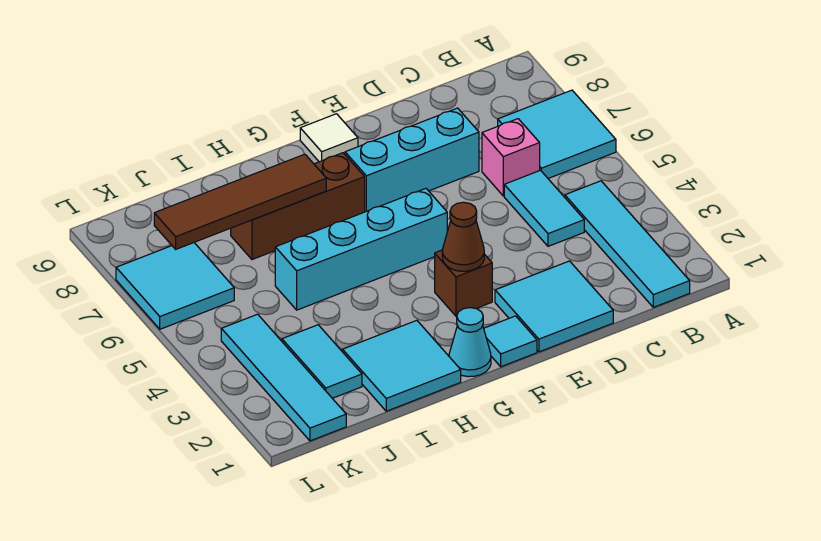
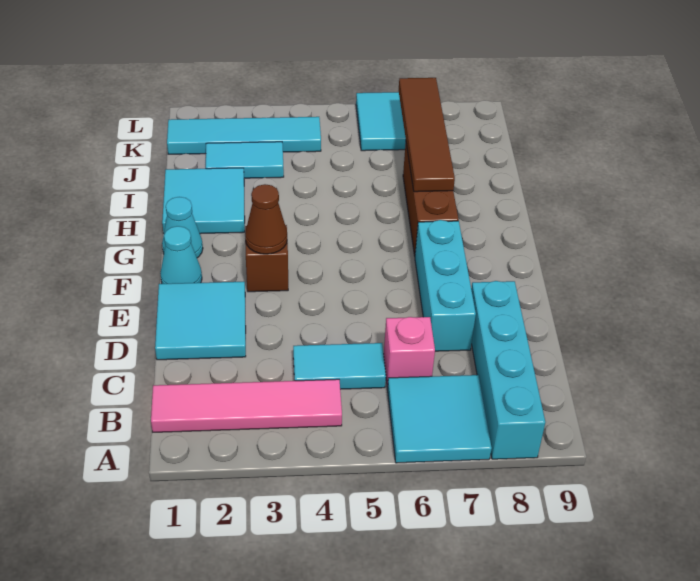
cyan 1x4 tile [565,181,690,307] -> pink 1x4 tile [151,379,342,432]
cyan 1x1 tile [484,316,537,367] -> cyan 1x1 cone [160,226,202,284]
cyan 1x4 brick [275,189,447,310] -> cyan 1x4 brick moved to [471,281,545,459]
white 1x1 tile [300,114,358,162] -> none

